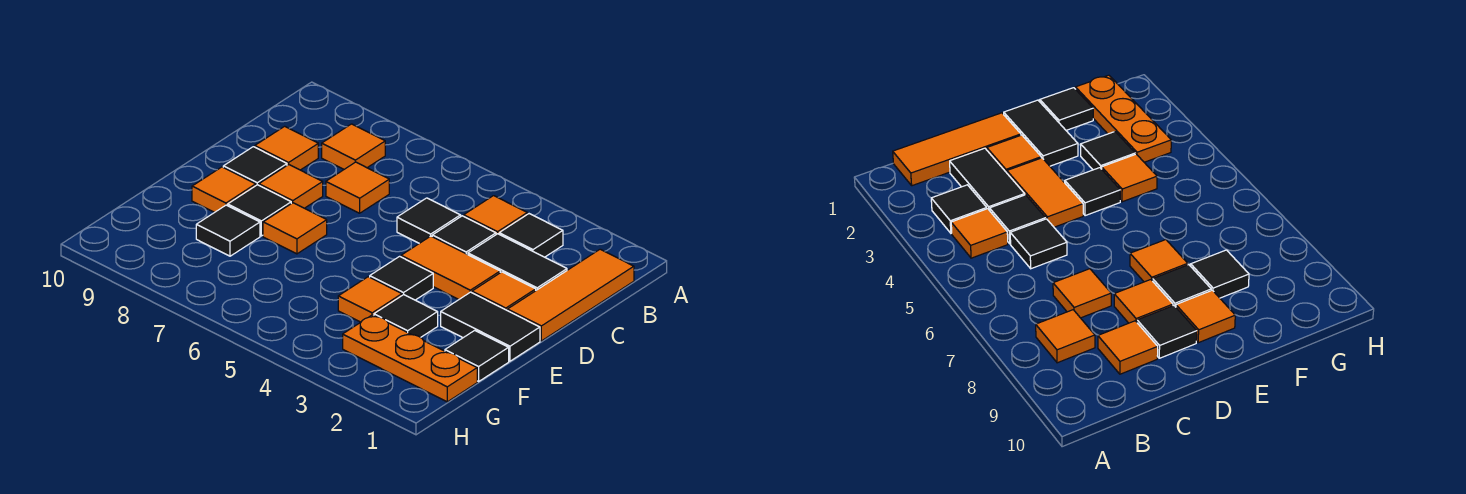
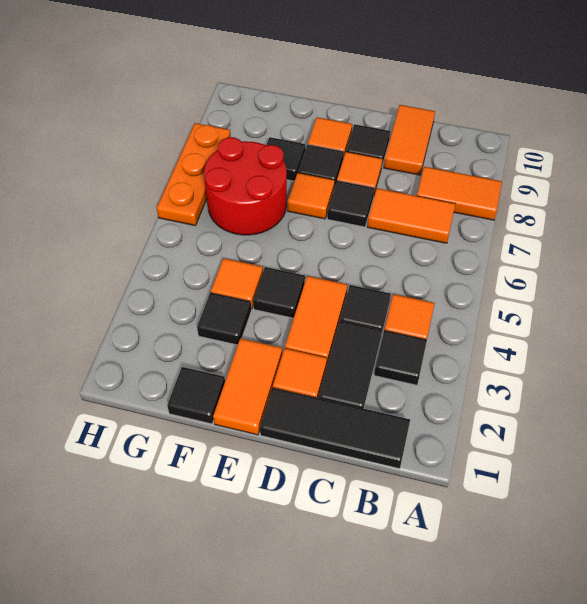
orange 1x3 tile [508,249,634,341] -> black 1x3 tile [260,388,410,469]
orange 1x1 tile [322,124,385,169] -> orange 1x2 tile [417,167,502,220]
black 1x1 tile [397,198,461,243] -> black 1x1 tile moved to [327,181,374,227]
orange 1x1 tile [326,162,389,213] -> orange 1x2 tile [367,188,455,243]
orange 1x1 tile [255,126,318,170] -> orange 1x2 tile [384,105,435,175]
black 1x2 tile [441,292,540,361] -> orange 1x2 tile [213,338,282,435]
none -> red 2x2 round brick [204,137,287,235]
orange 1x3 plate [343,315,477,402] -> orange 1x3 plate moved to [157,123,231,226]

